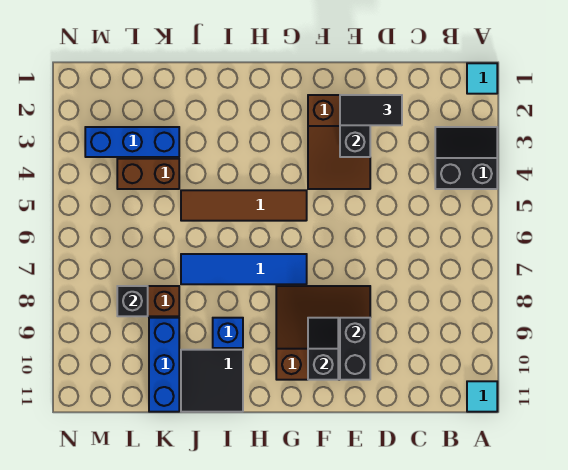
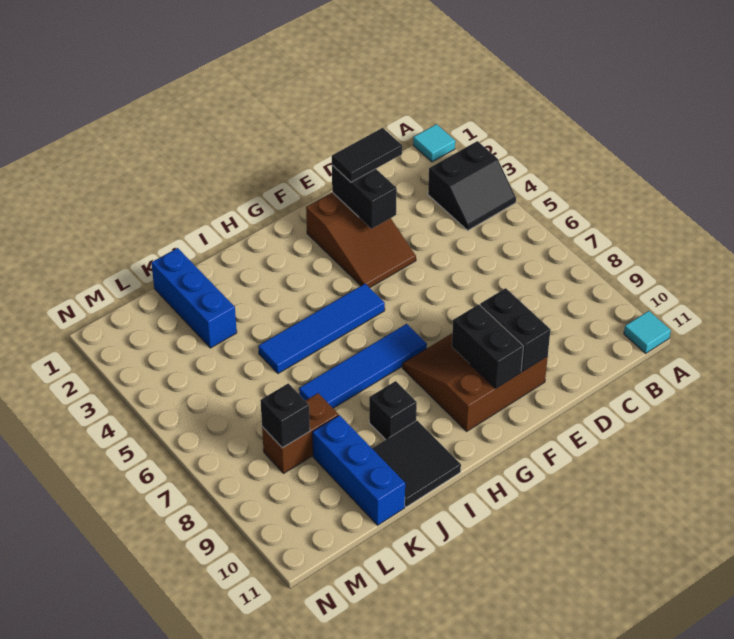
black 2x2 slope [435,127,497,189] -> black 2x2 slope turned to [428,141,516,230]
black 1x2 slope [308,318,338,380] -> black 1x2 brick [452,304,524,388]
brown 1x4 tile [181,190,307,221] -> blue 1x4 tile [258,284,385,374]
blue 1x1 brick [213,318,243,348] -> black 1x1 brick [369,381,417,440]
blue 1x3 brick [85,127,179,157] -> blue 1x3 brick turned to [151,248,237,348]
brown 1x2 brick [117,159,179,189] -> none

